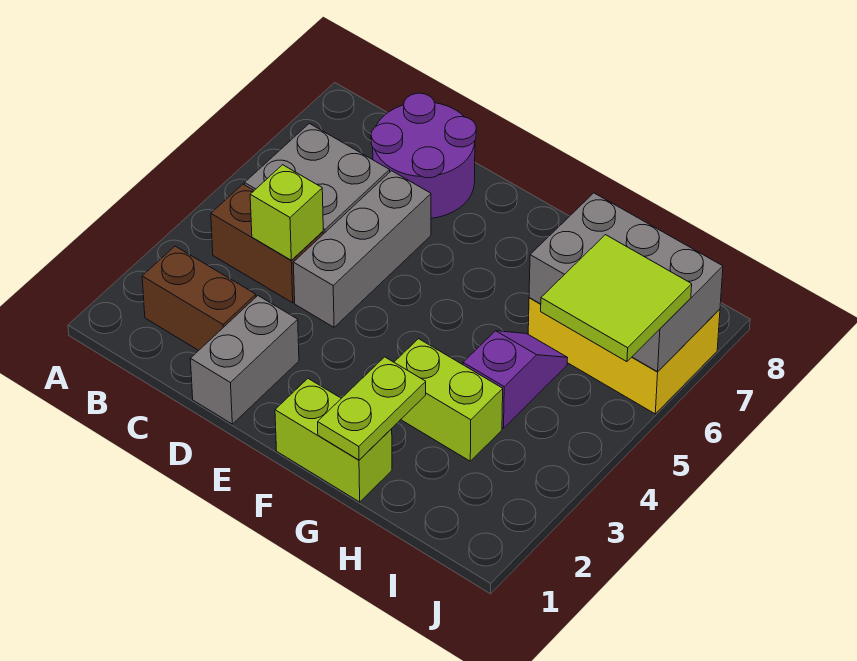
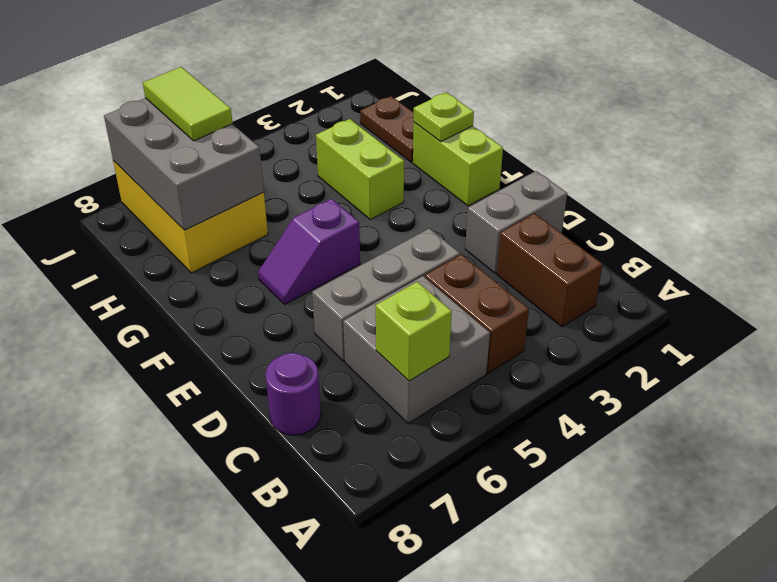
lime 1x1 brick [250,165,323,260] -> lime 1x1 brick moved to [376,282,452,381]
purple 2x2 round brick [371,93,476,218] -> purple 1x1 round brick [265,353,321,435]
lime 1x2 plate [318,357,426,460] -> lime 1x1 plate [414,92,474,142]
none -> brown 1x2 plate [360,96,414,162]
purple 1x2 slope [463,331,567,428] -> purple 1x2 slope moved to [258,199,360,304]
lime 2x2 tile [541,235,692,362] -> lime 1x2 tile [143,67,233,141]

